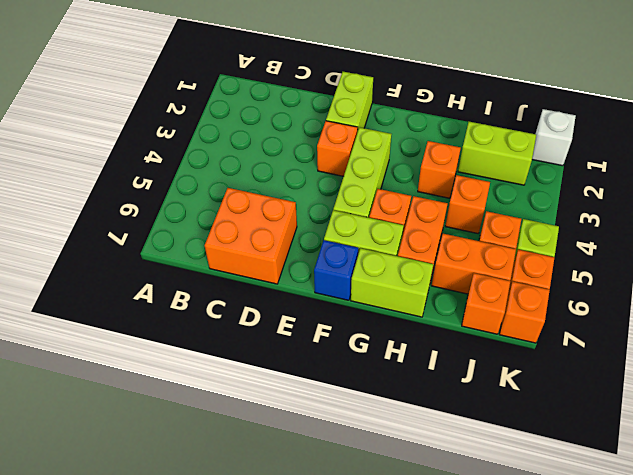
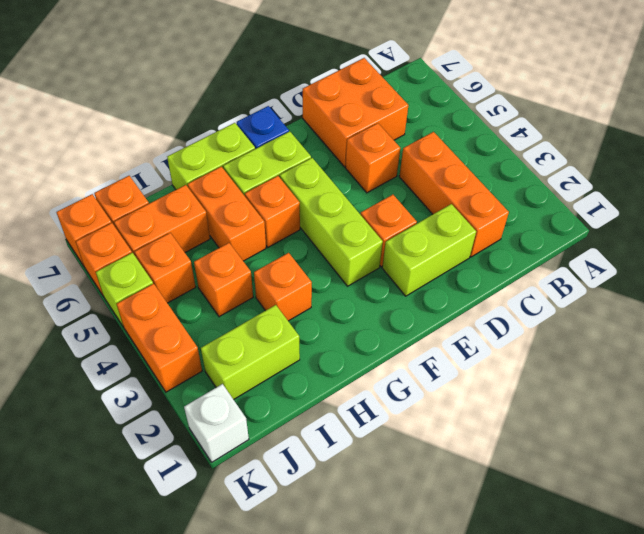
none -> orange 1x3 brick [399,132,509,257]
none -> orange 1x1 brick [345,123,400,193]
lime 1x2 brick [326,72,373,132] -> lime 1x2 brick turned to [382,204,476,296]
none -> orange 1x2 brick [117,284,202,392]

